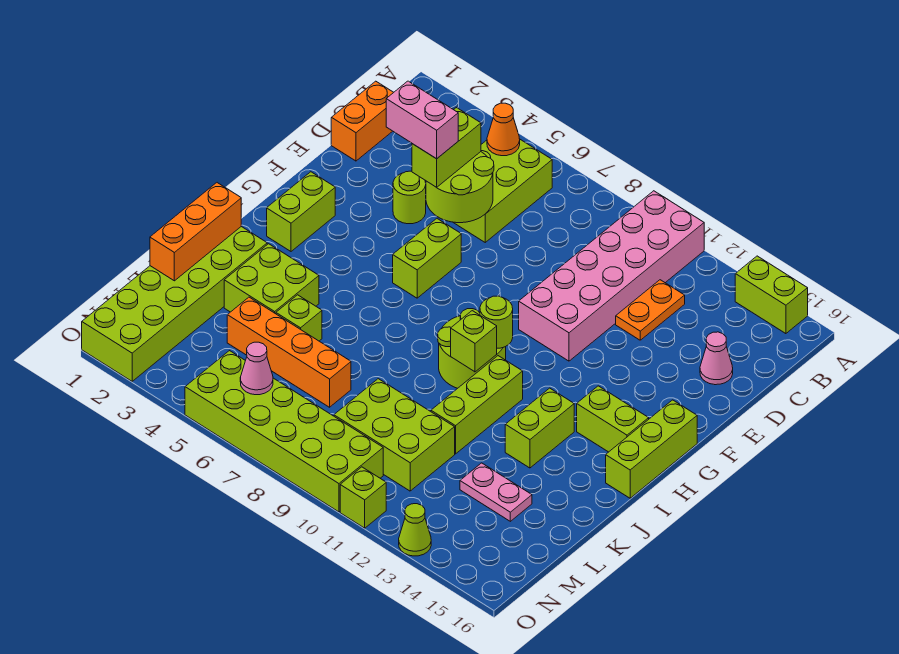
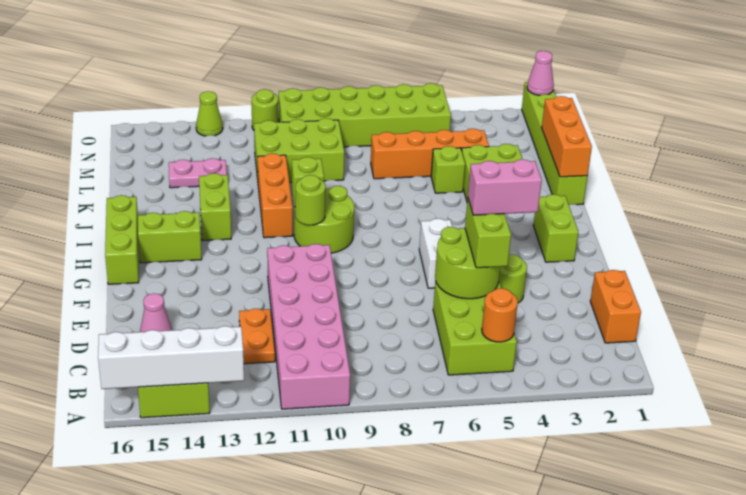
none -> white 1x4 brick [98,326,244,389]
orange 1x1 cone [487,103,520,156] -> orange 1x1 round brick [482,288,518,342]
lime 1x2 brick [393,219,461,298] -> white 1x2 brick [419,219,452,288]
lime 1x3 brick [431,356,523,454] -> orange 1x3 brick [258,153,293,238]
lime 2x6 brick [82,227,267,381] -> lime 1x6 brick [522,82,587,205]
pink 1x1 cone [240,342,273,395] -> pink 1x1 cone moved to [527,51,554,95]
lime 1x1 brick [340,467,386,528] -> lime 1x1 round brick [252,89,278,130]

